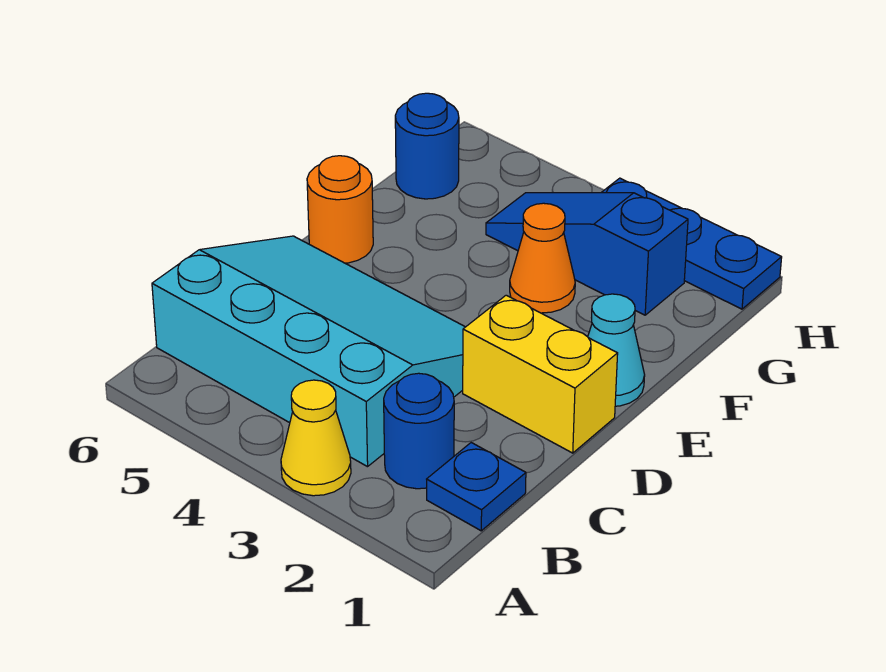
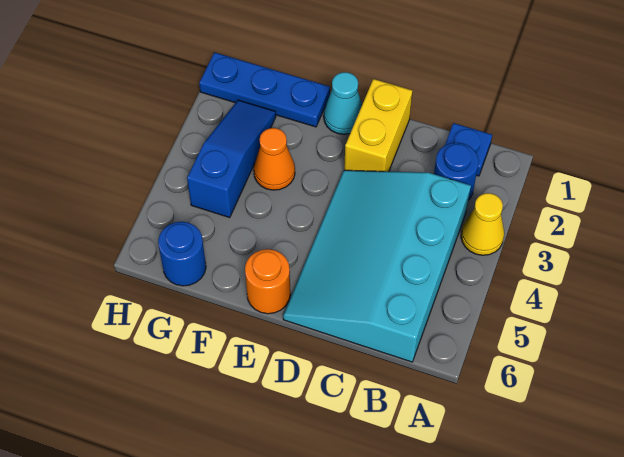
blue 1x3 slope [486,193,688,315] -> blue 1x3 slope turned to [187,100,276,218]
blue 1x3 plate [601,178,782,309] -> blue 1x3 plate turned to [199,52,330,127]

